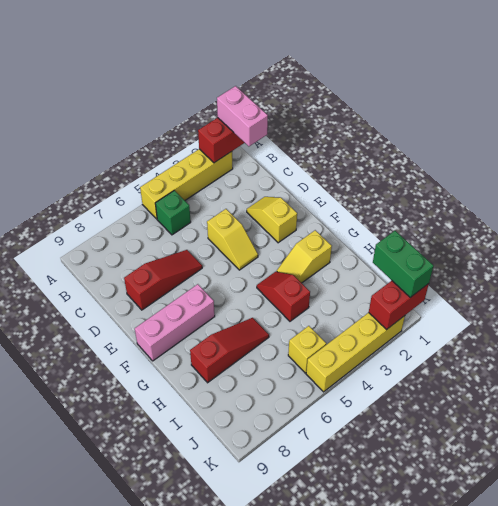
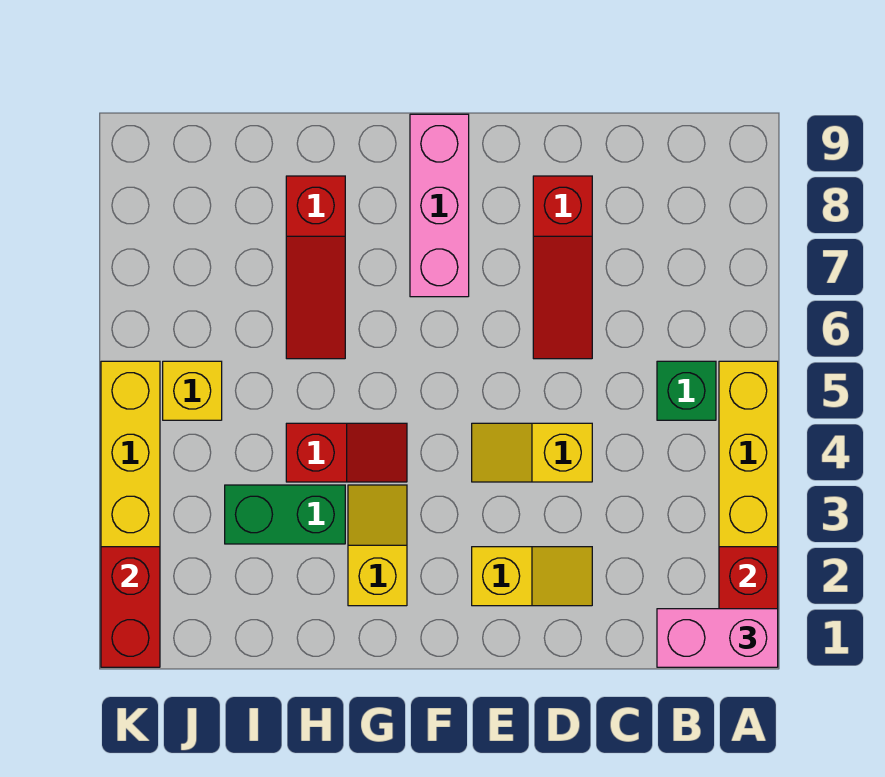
green 1x2 brick [373,231,434,297] -> green 1x2 brick moved to [225,485,345,544]

